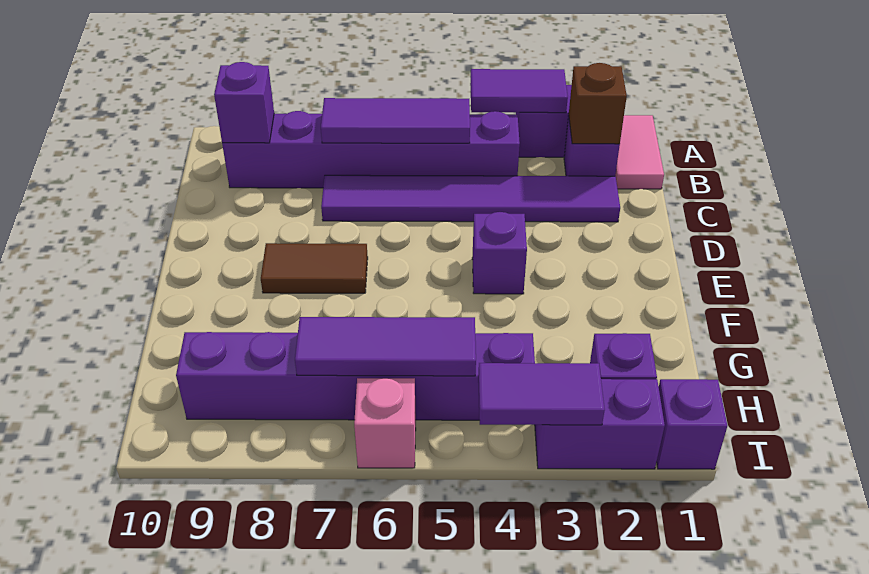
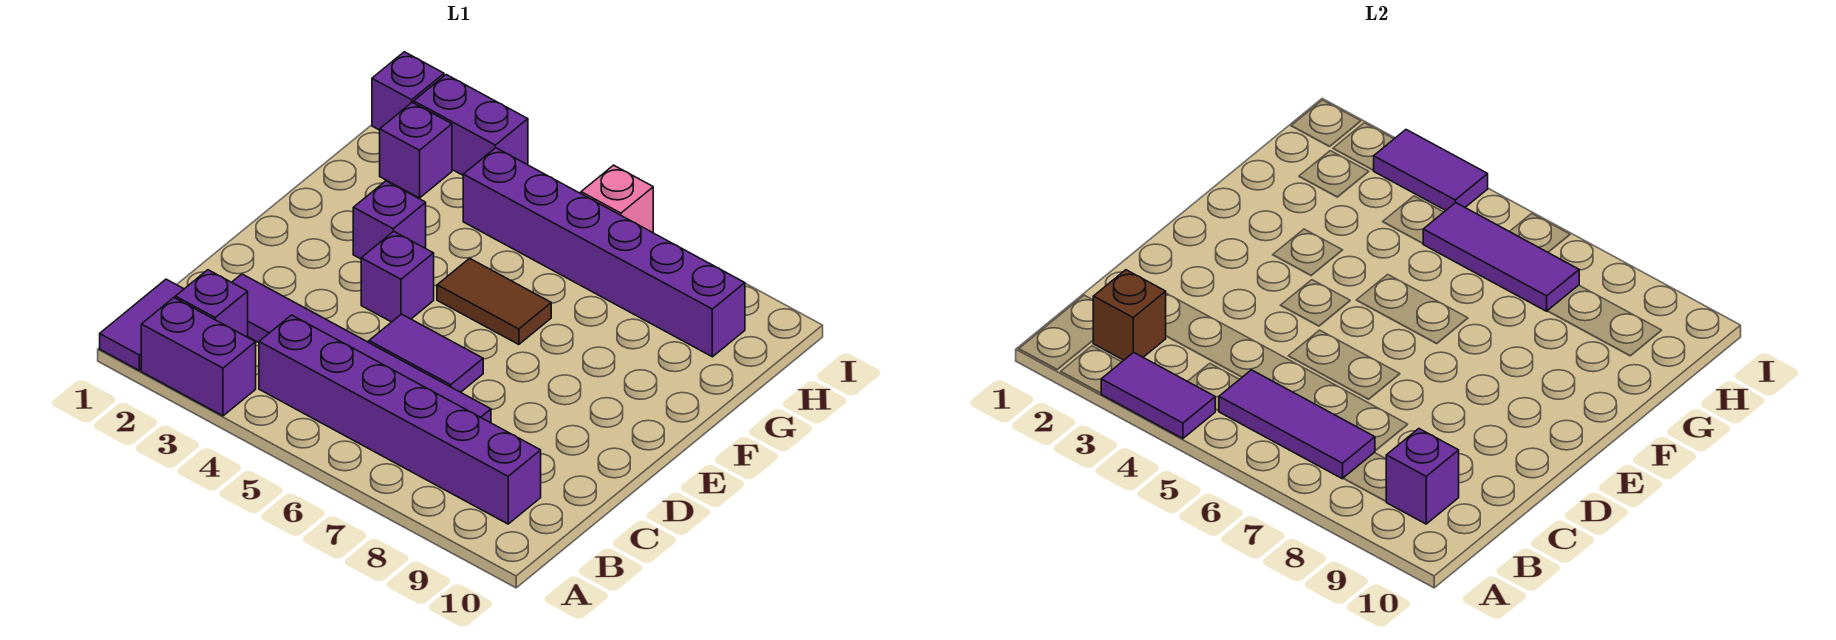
pink 1x2 tile [615,115,664,189] -> purple 1x2 tile [100,279,184,370]
none -> purple 1x2 tile [369,314,483,392]
brown 1x2 tile [261,243,368,293] -> brown 1x2 tile moved to [437,258,551,345]
none -> purple 1x1 brick [353,181,426,259]

